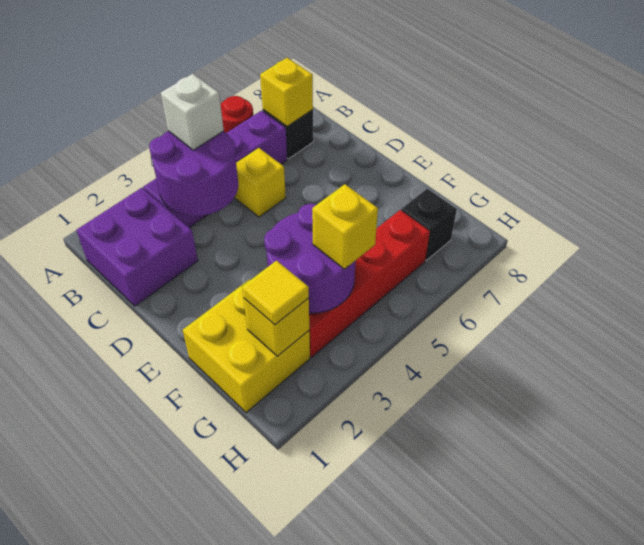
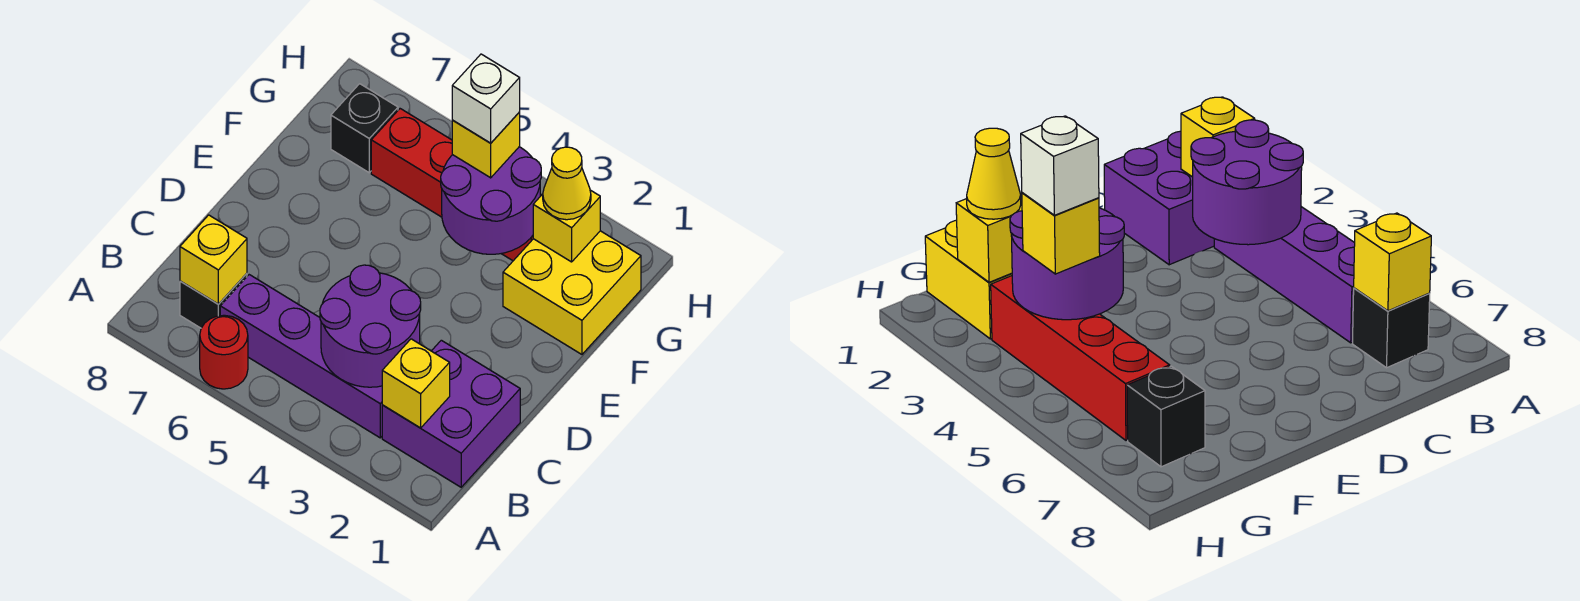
white 1x1 brick [161,74,224,150] -> white 1x1 brick moved to [452,54,520,143]
yellow 1x1 brick [235,148,286,217] -> yellow 1x1 brick moved to [382,339,450,428]
yellow 1x1 tile [242,261,309,325] -> yellow 1x1 cone [543,147,591,220]

